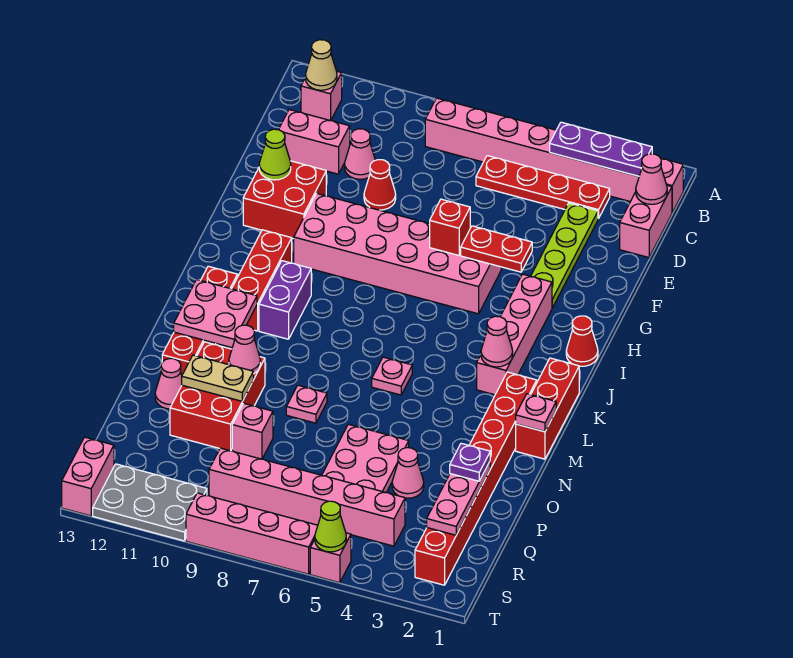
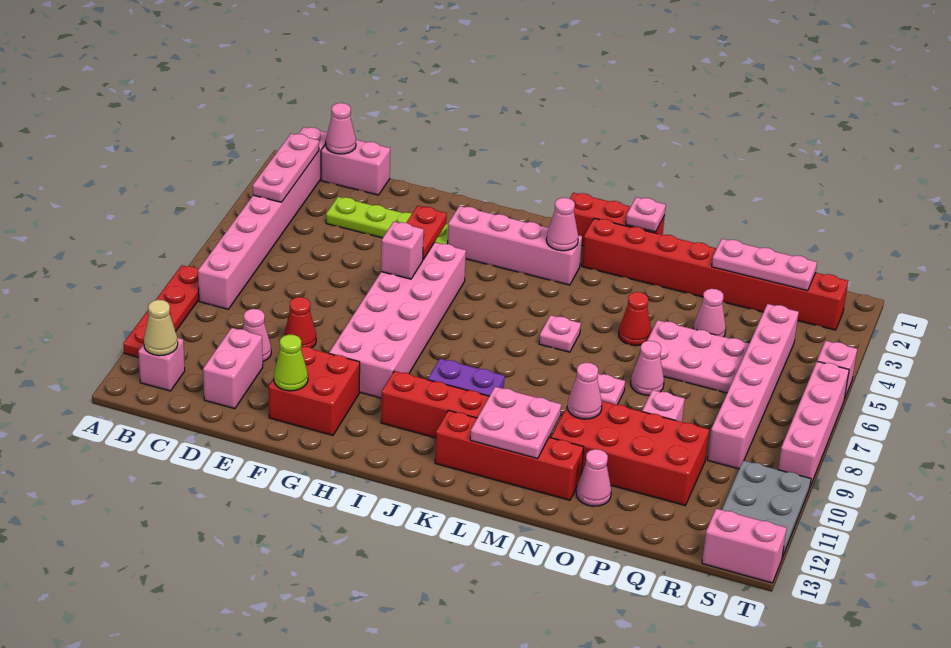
purple 1x3 plate [550,122,652,176] -> pink 1x3 plate [253,134,319,202]
red 1x4 plate [476,156,610,218] -> red 1x4 plate moved to [123,265,199,357]
red 1x1 brick [430,199,470,255] -> pink 1x1 brick [381,222,424,279]
red 1x1 cone [566,316,598,366] -> red 1x1 cone moved to [619,292,651,346]
red 2x3 brick [170,342,265,451] -> red 2x4 brick [551,401,709,505]
none -> pink 1x1 cone [631,341,664,395]
tan 1x2 plate [182,355,253,401] -> none
purple 1x1 plate [450,443,490,481] -> none
lime 1x1 cone [315,501,346,552] -> none

